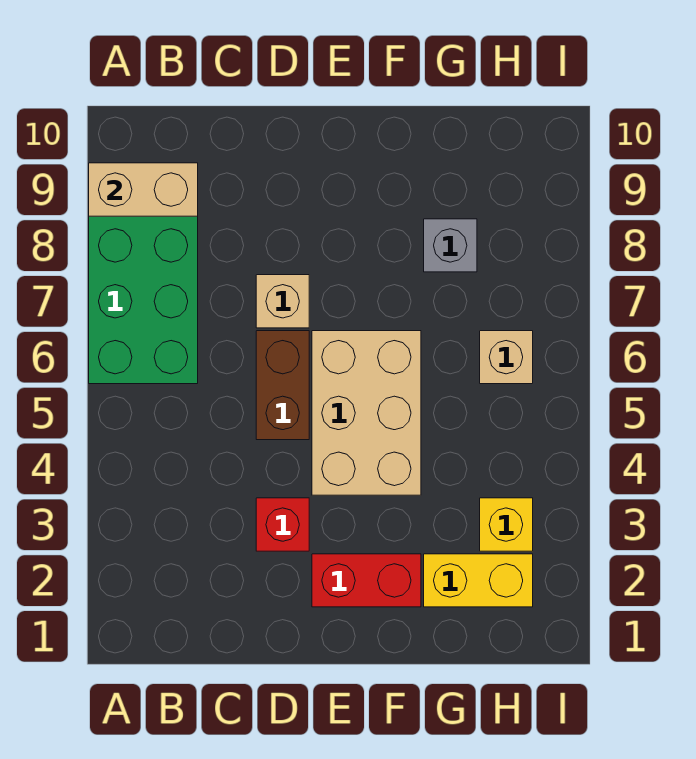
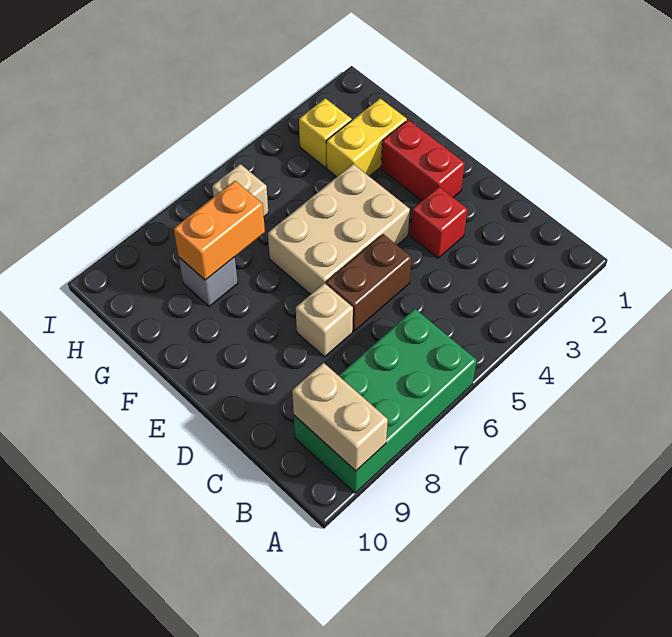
yellow 1x2 brick [424,554,533,607] -> yellow 1x2 brick turned to [326,99,407,177]
none -> orange 1x2 brick [174,181,265,280]

